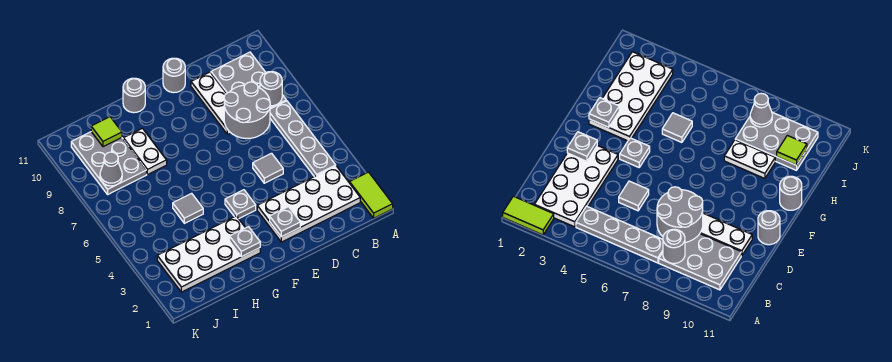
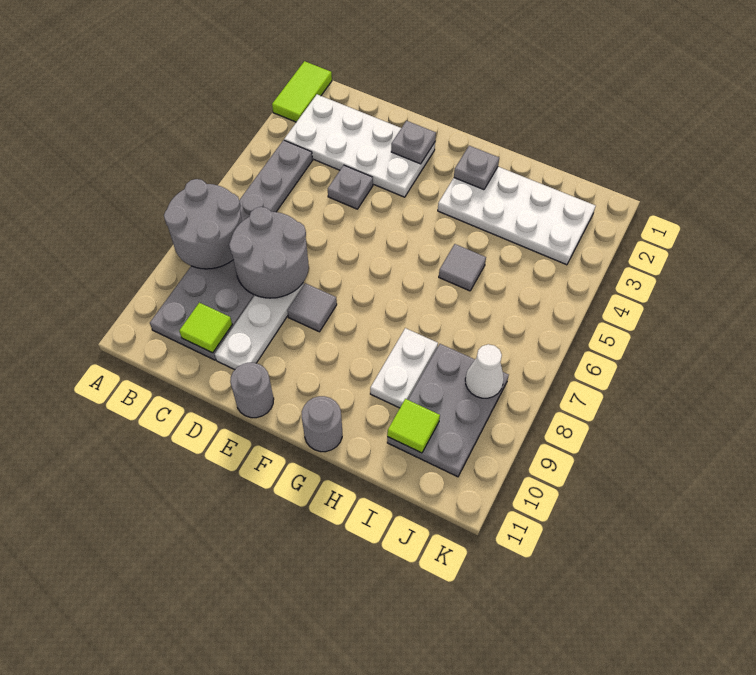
grey 1x1 round brick [260,72,282,106] -> grey 2x2 round brick [164,179,242,269]
none -> lime 1x1 tile [179,303,232,353]
grey 1x1 tile [253,153,283,183] -> grey 1x1 tile moved to [287,283,337,332]
grey 1x1 plate [225,190,256,219] -> grey 1x1 plate moved to [328,165,373,209]
grey 1x1 cone [100,152,122,186] -> white 1x1 cone [465,344,504,398]

